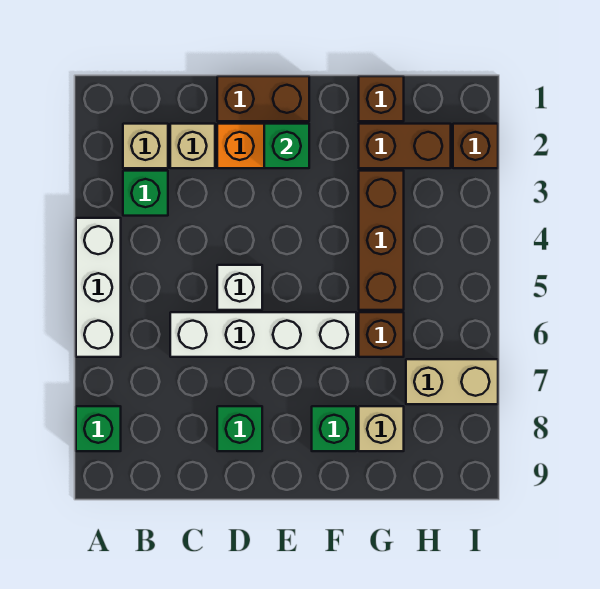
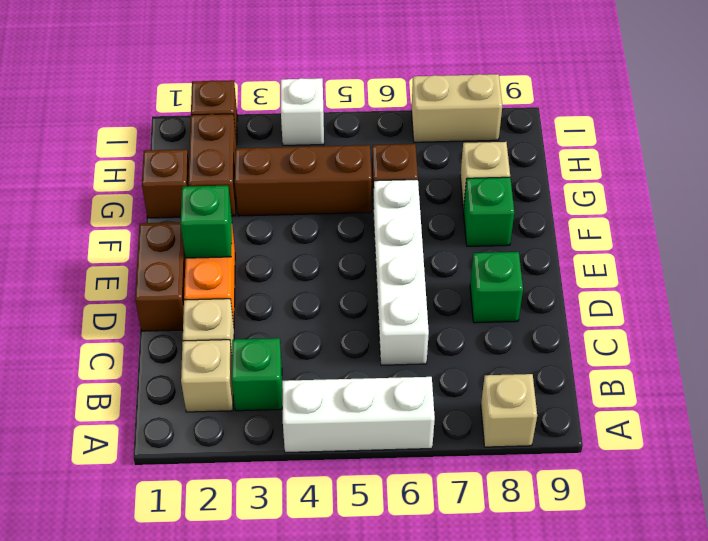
green 1x1 brick [76,406,121,451] -> tan 1x1 brick [481,374,537,447]
white 1x1 brick [217,265,262,310] -> white 1x1 brick moved to [281,78,324,145]
tan 1x2 brick [406,359,498,404] -> tan 1x2 brick turned to [411,74,502,142]

